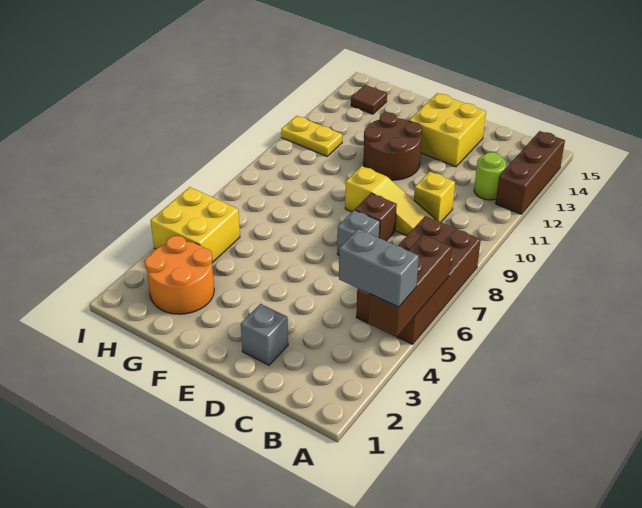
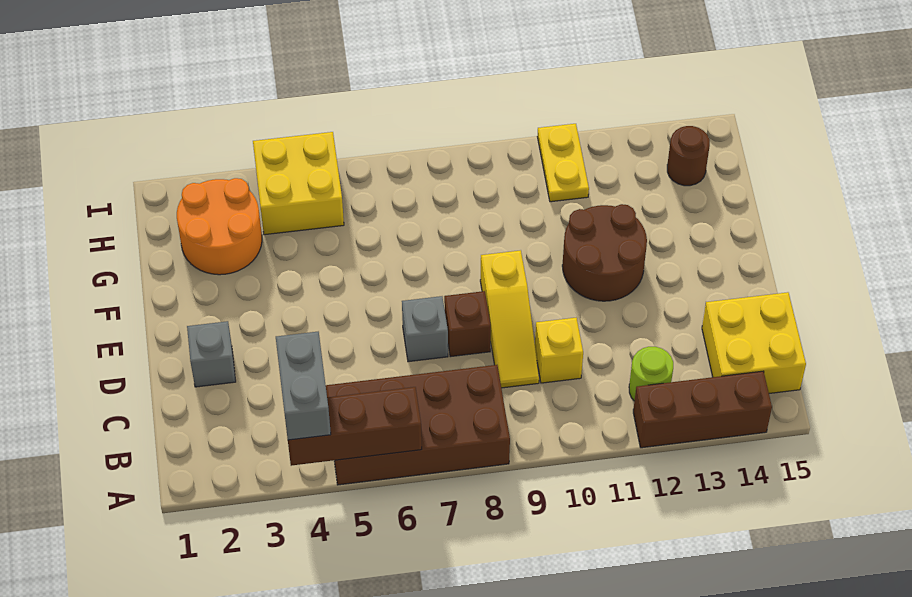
yellow 2x2 brick [409,93,486,167] -> yellow 2x2 brick moved to [702,292,806,393]
brown 1x1 tile [351,85,387,114] -> brown 1x1 round brick [667,126,710,186]

